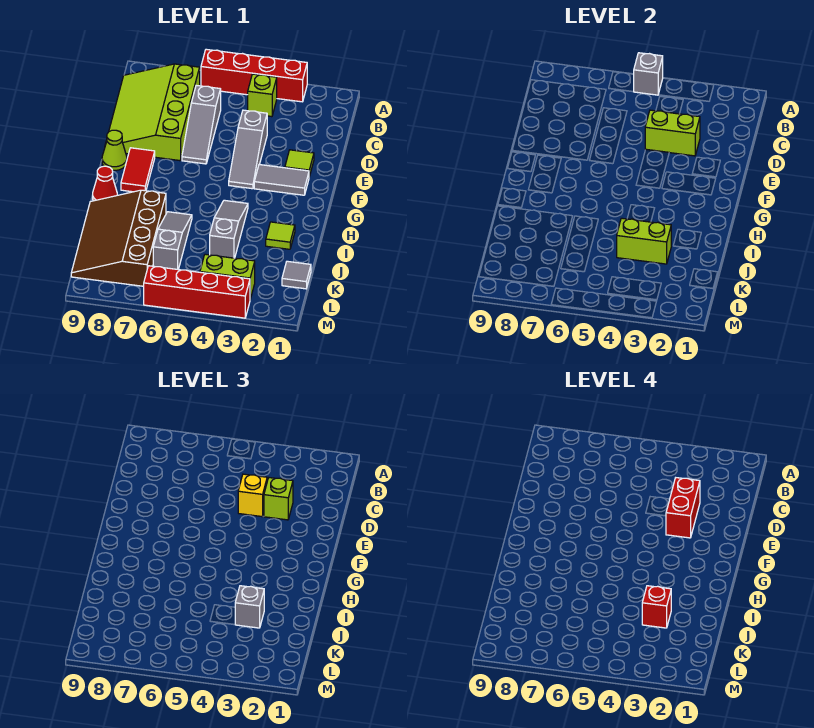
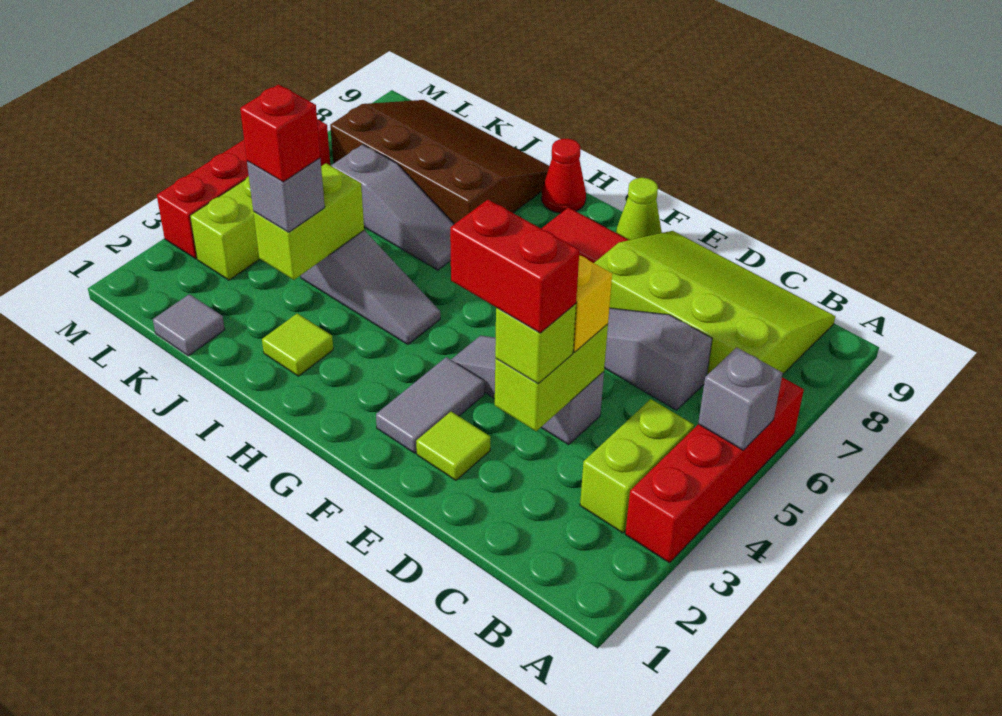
lime 1x1 brick [248,74,277,117] -> lime 1x2 brick [580,399,694,533]

